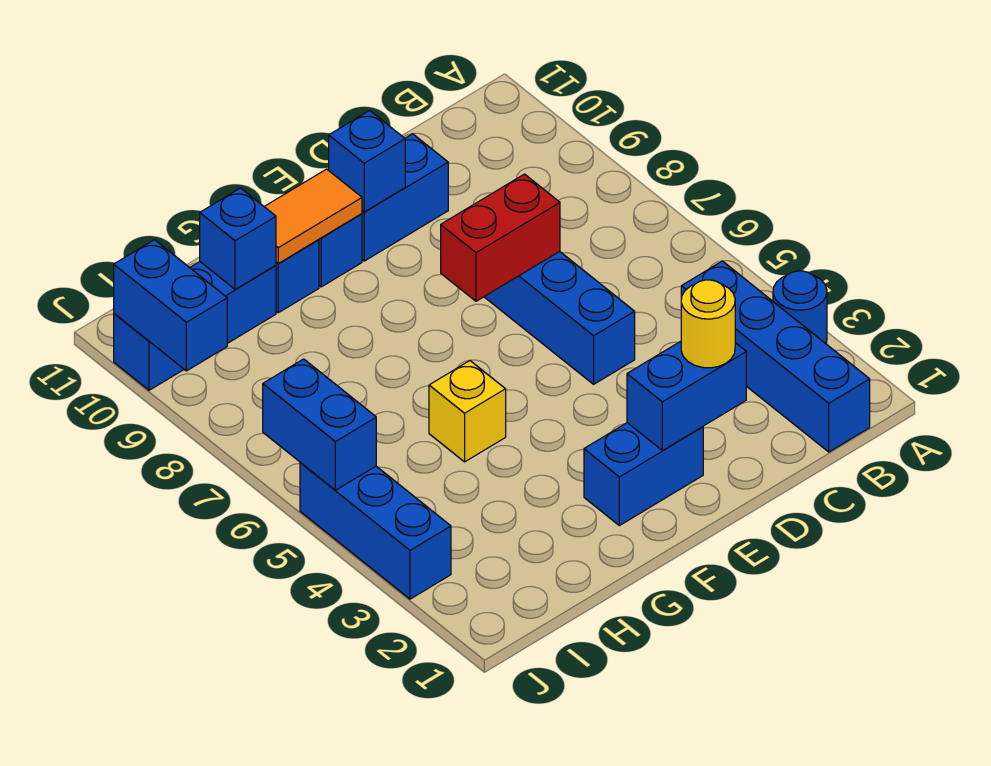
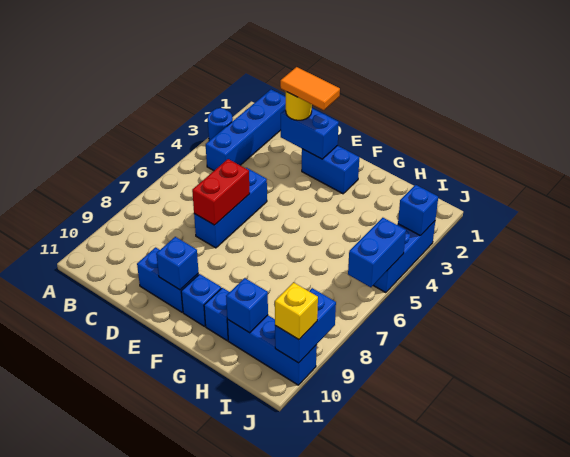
red 1x2 brick [441,174,560,301] -> red 1x2 brick turned to [192,159,250,225]
orange 1x2 tile [264,169,362,263] -> orange 1x2 tile moved to [280,67,340,110]
yellow 1x1 brick [429,361,506,462] -> yellow 1x1 brick moved to [275,283,318,339]
none -> blue 1x1 brick [398,185,438,236]

